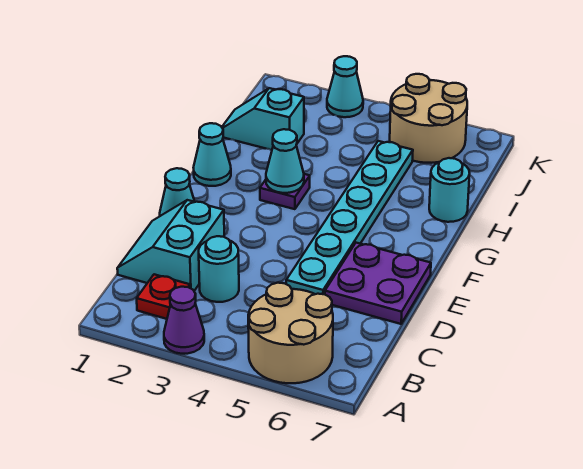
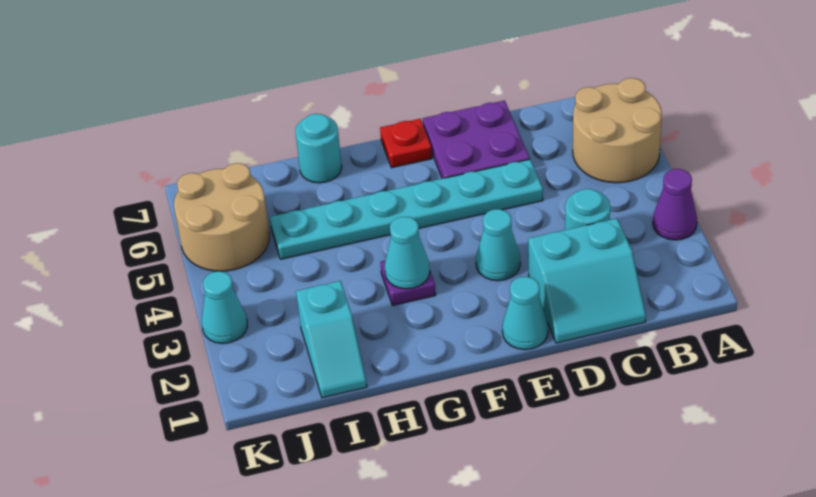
red 1x1 plate [137,274,190,319] -> red 1x1 plate moved to [380,119,432,168]
cyan 1x1 cone [193,123,231,186] -> cyan 1x1 cone moved to [476,209,520,281]

